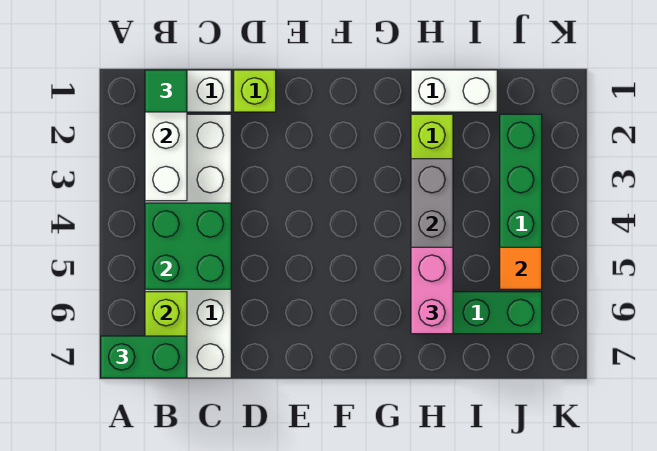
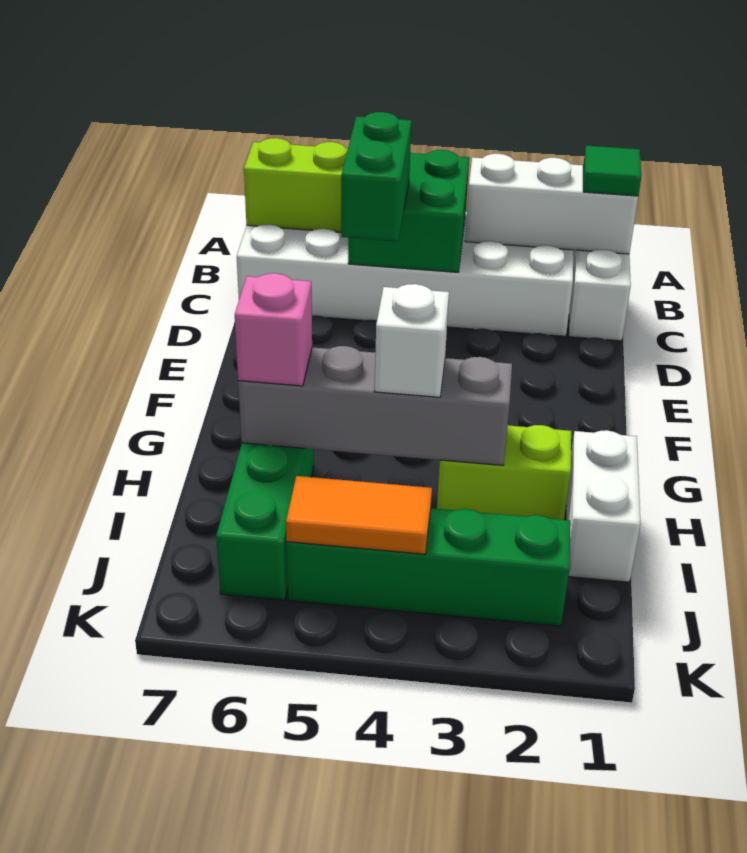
green 1x2 brick [101,336,187,378] -> green 1x2 brick moved to [341,112,411,241]
lime 1x1 brick [234,70,276,112] -> none
none -> white 1x1 brick [375,284,449,397]
pink 1x2 brick [411,247,453,334] -> pink 1x1 brick [235,273,312,386]
orange 1x1 tile [500,247,542,289] -> orange 1x2 tile [286,476,432,554]

